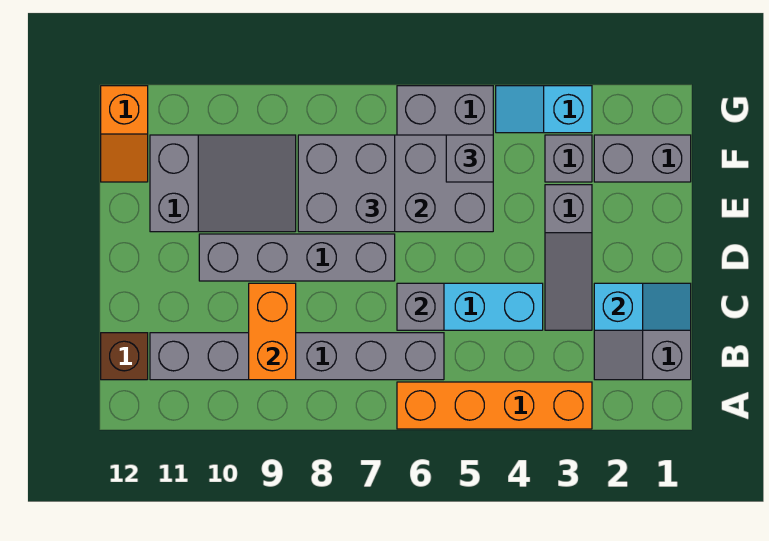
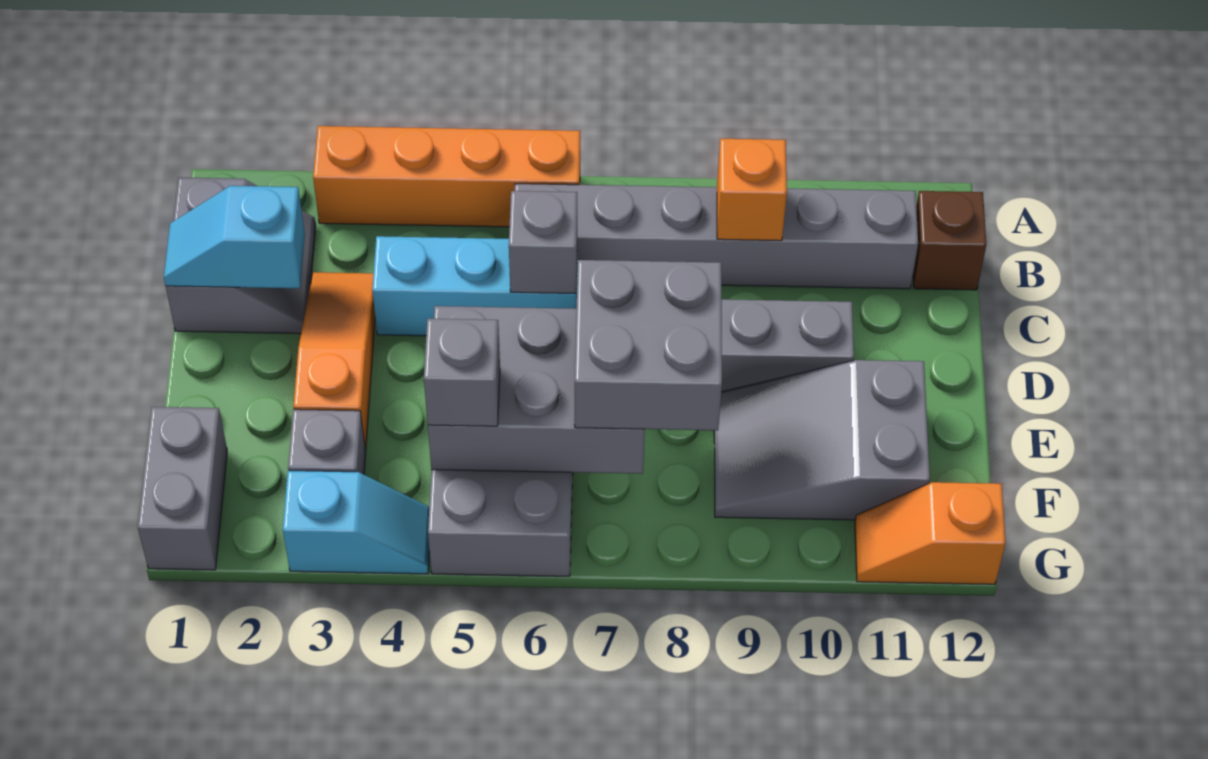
orange 1x2 brick [249,283,296,380] -> orange 1x1 brick [717,139,787,241]
grey 1x3 slope [545,185,592,330] -> orange 1x3 slope [293,272,375,450]
grey 1x2 brick [594,135,691,182] -> grey 1x2 brick turned to [138,407,227,570]
orange 1x2 slope [101,86,148,182] -> orange 1x2 slope turned to [855,482,1006,584]

